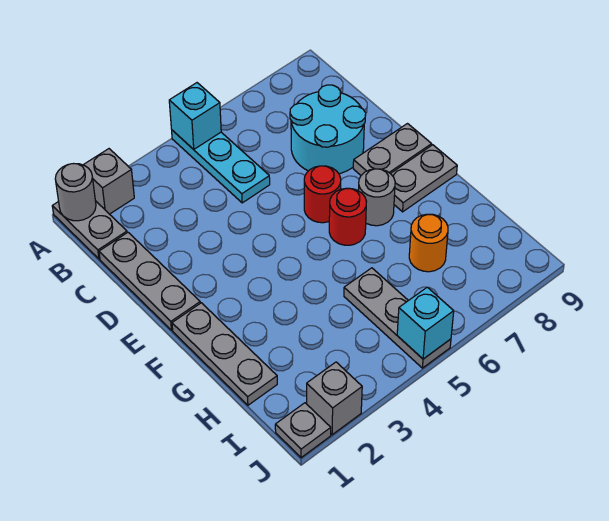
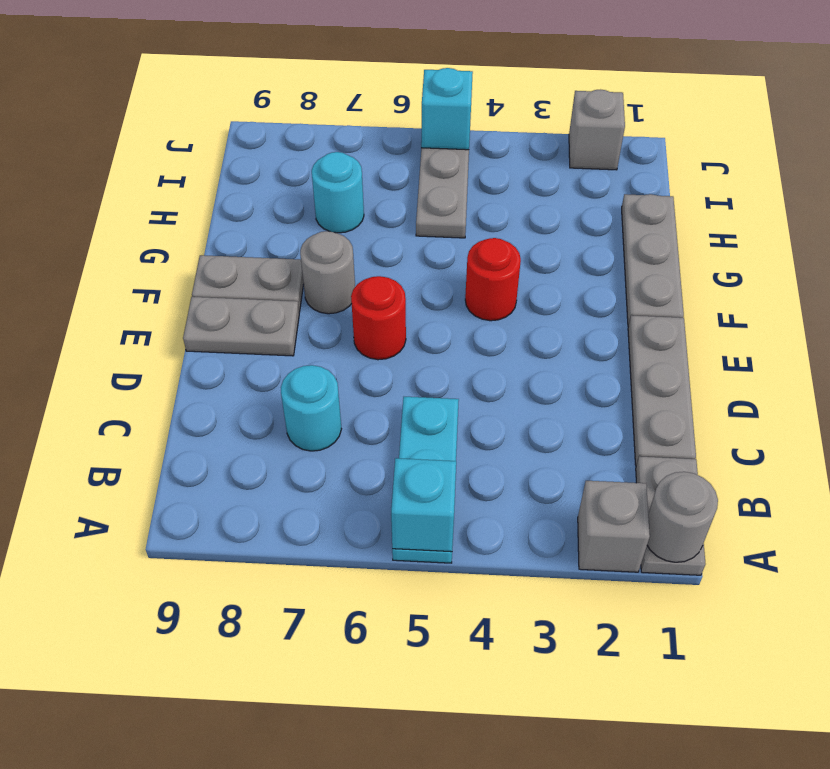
cyan 2x2 round brick [290,85,366,174] -> cyan 1x1 round brick [281,365,341,451]
red 1x1 round brick [329,188,367,245] -> red 1x1 round brick moved to [465,238,521,321]
orange 1x1 round brick [409,214,448,272] -> cyan 1x1 round brick [312,152,364,233]
grey 1x1 plate [275,403,331,458] -> none

